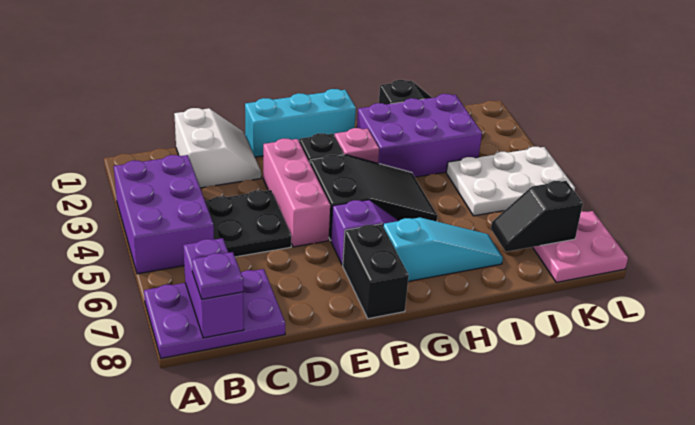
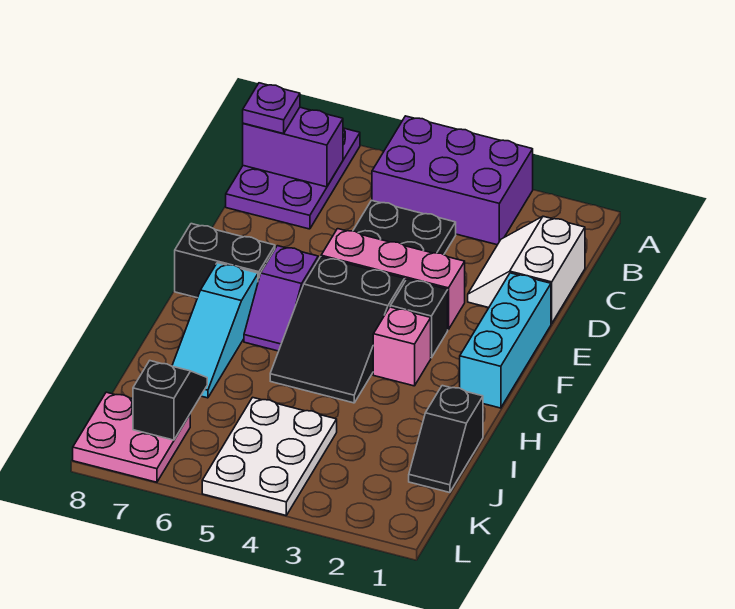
white 2x2 slope [174,108,261,188] -> white 2x2 slope turned to [468,216,585,324]
purple 2x3 brick [357,94,482,177] -> none

